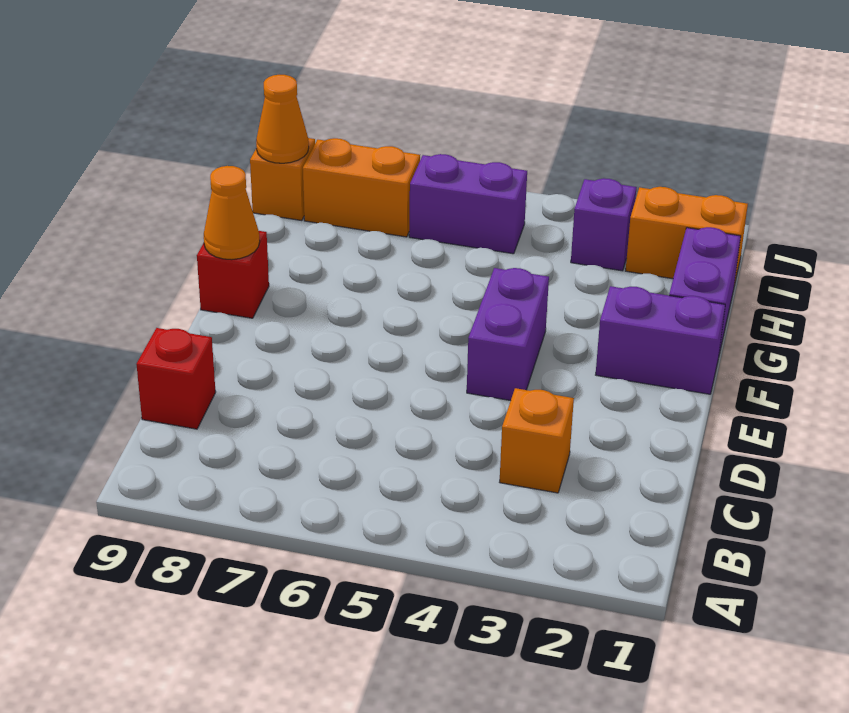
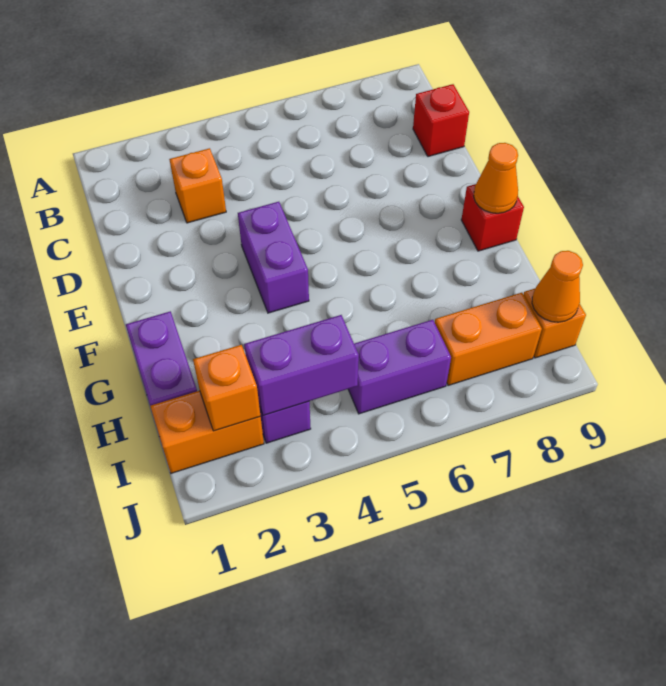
purple 1x2 brick [596,286,725,394] -> purple 1x2 brick moved to [244,315,359,416]
none -> orange 1x1 brick [193,345,260,431]

